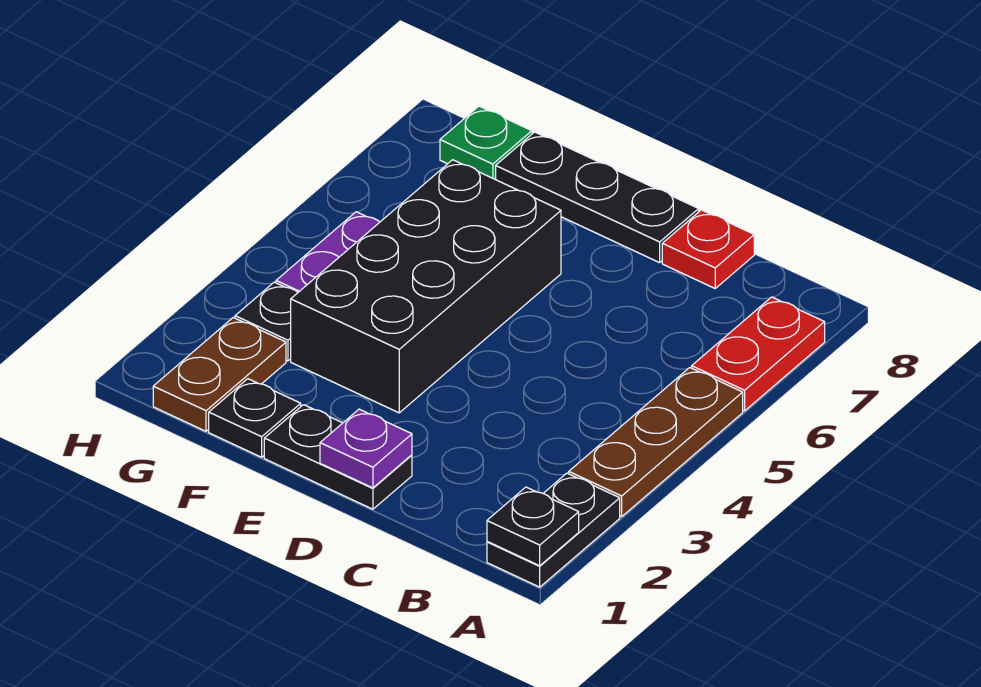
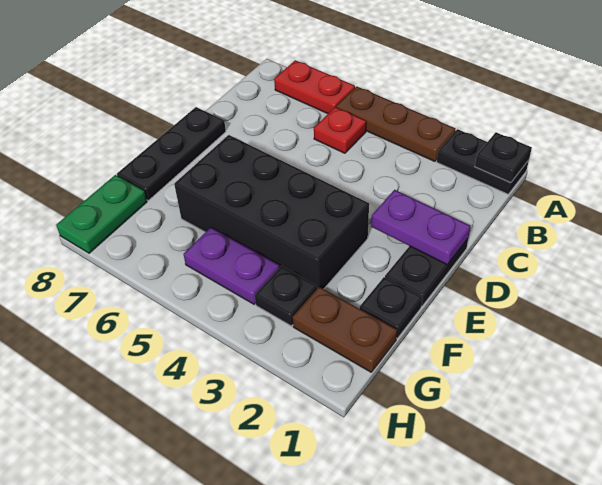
red 1x1 plate [662,210,754,288] -> red 1x1 plate moved to [314,107,366,153]
purple 1x1 plate [320,409,412,488] -> purple 1x2 plate [371,190,471,264]
green 1x1 plate [440,106,532,180] -> green 1x2 plate [56,175,147,253]

